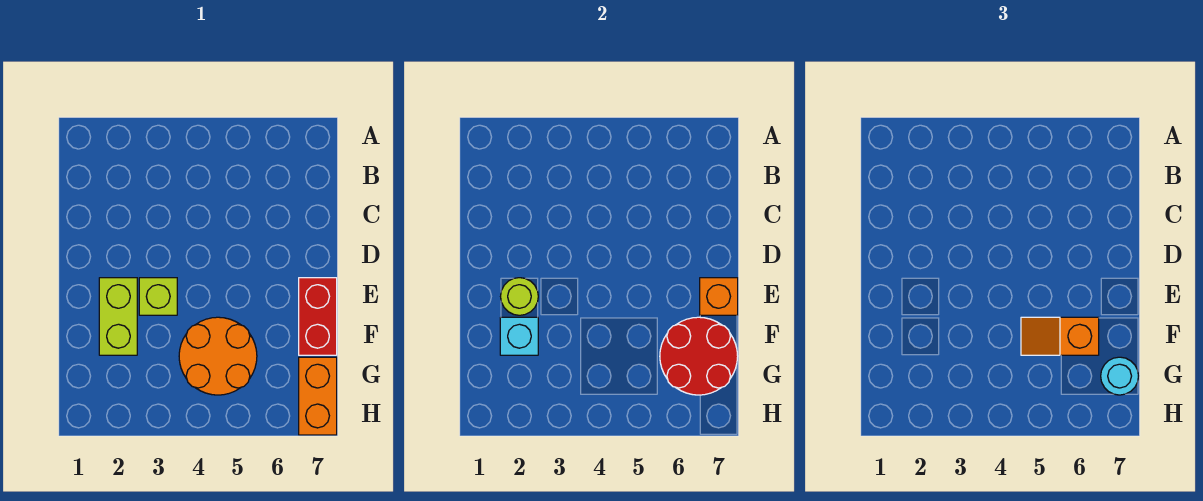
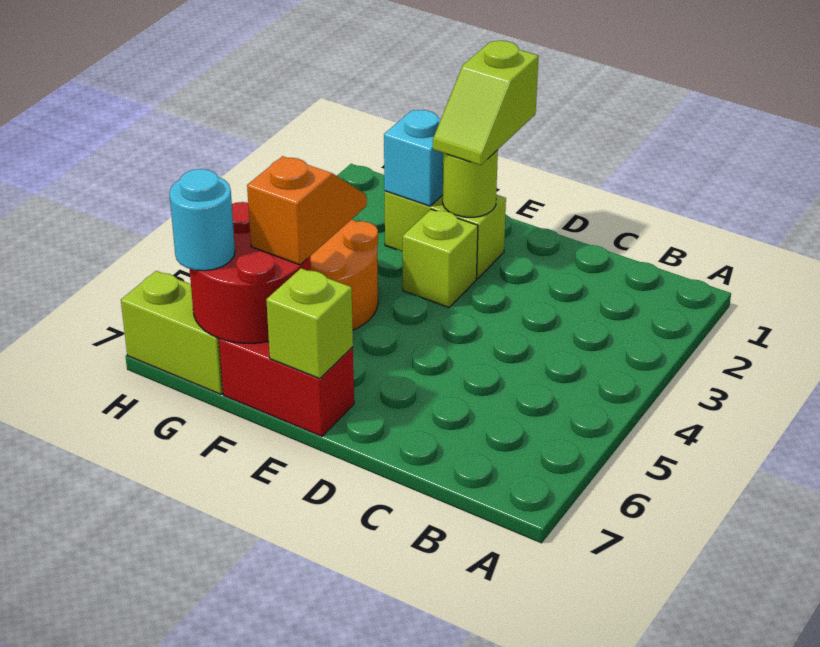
none -> lime 1x2 slope [433,41,538,165]
orange 1x1 brick [700,278,738,315] -> lime 1x1 brick [266,268,353,379]
orange 1x2 brick [299,357,337,435] -> lime 1x2 brick [121,271,223,394]

